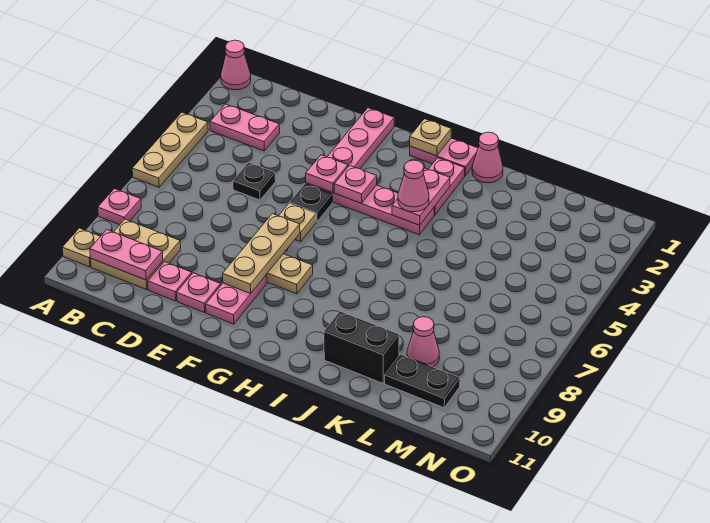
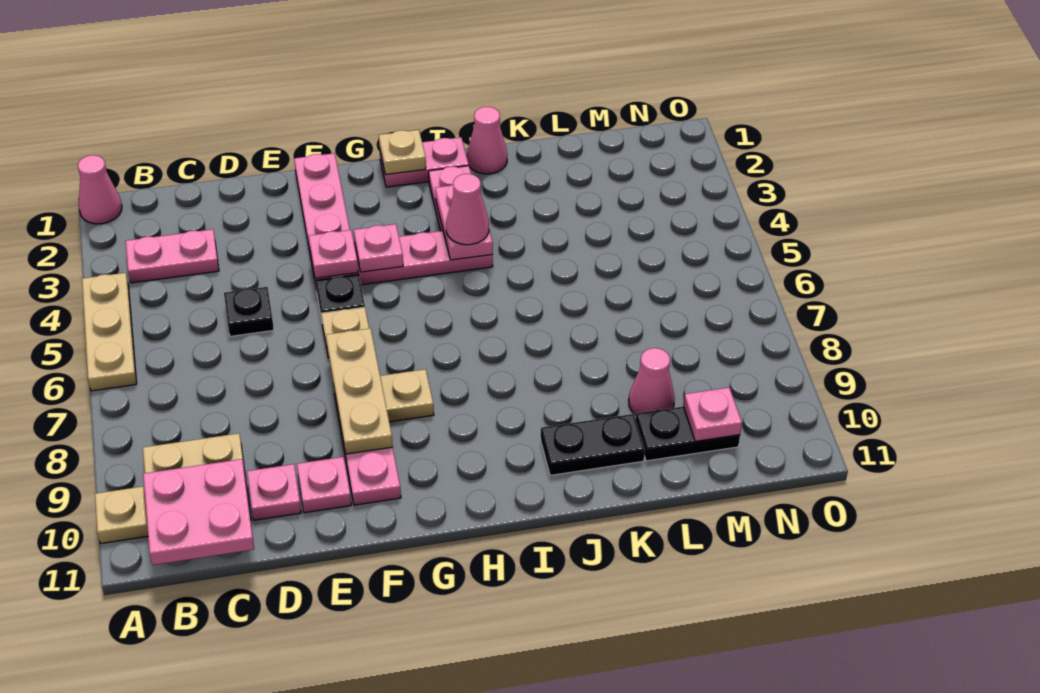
pink 1x1 plate [98,189,141,225] -> pink 1x1 plate moved to [683,387,742,441]
pink 1x2 plate [90,230,163,280] -> pink 2x2 plate [143,459,254,565]
black 1x2 brick [324,311,399,383] -> black 1x2 plate [541,414,645,475]

